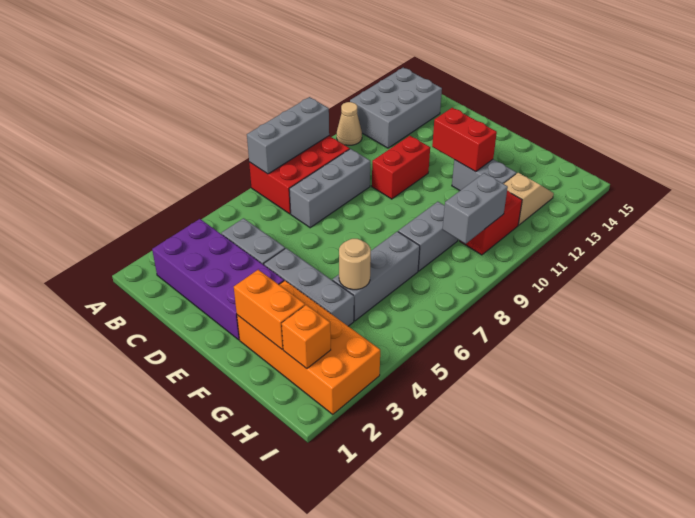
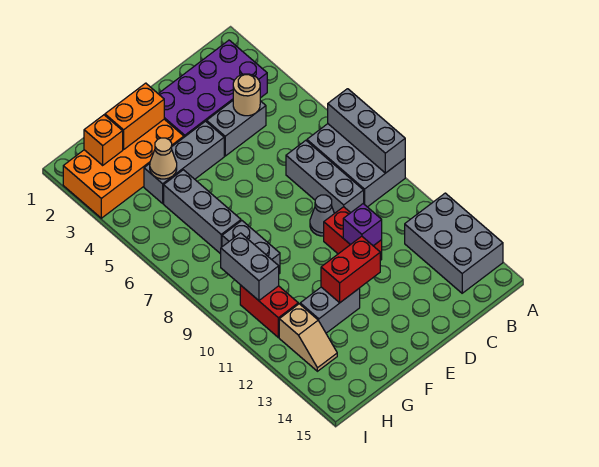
red 2x3 brick [249,136,350,214] -> grey 2x3 brick [307,124,405,207]
tan 1x1 cone [337,102,362,145] -> tan 1x1 cone moved to [150,138,177,179]
none -> grey 1x1 cone [310,195,334,236]
none -> purple 1x1 brick [343,204,382,246]
tan 1x1 round brick [339,239,371,290] -> tan 1x1 round brick moved to [233,74,260,116]

